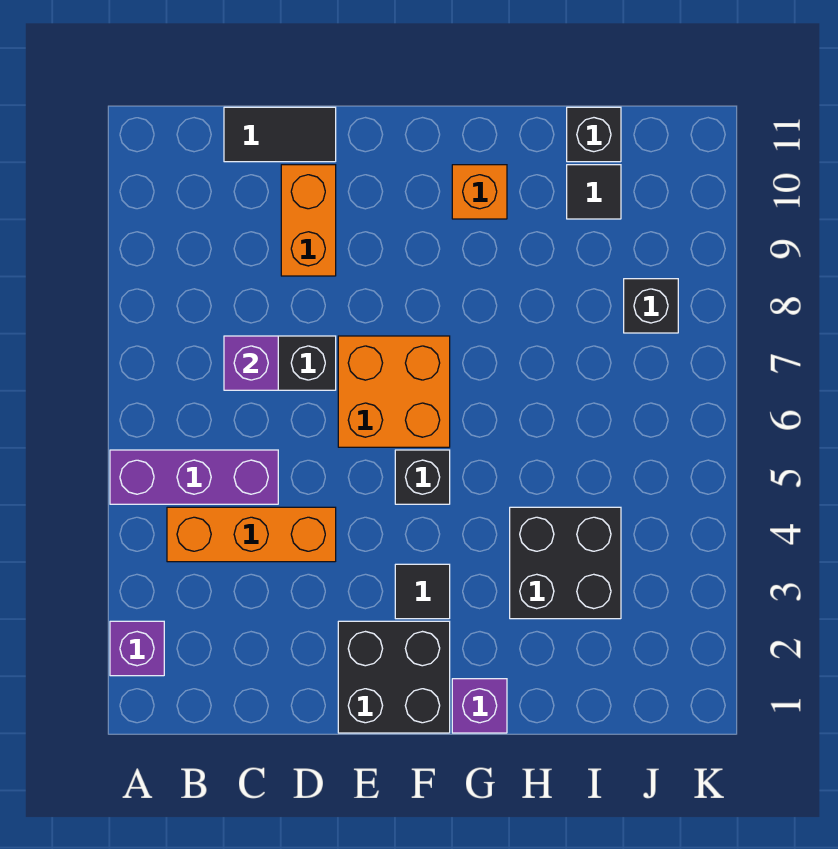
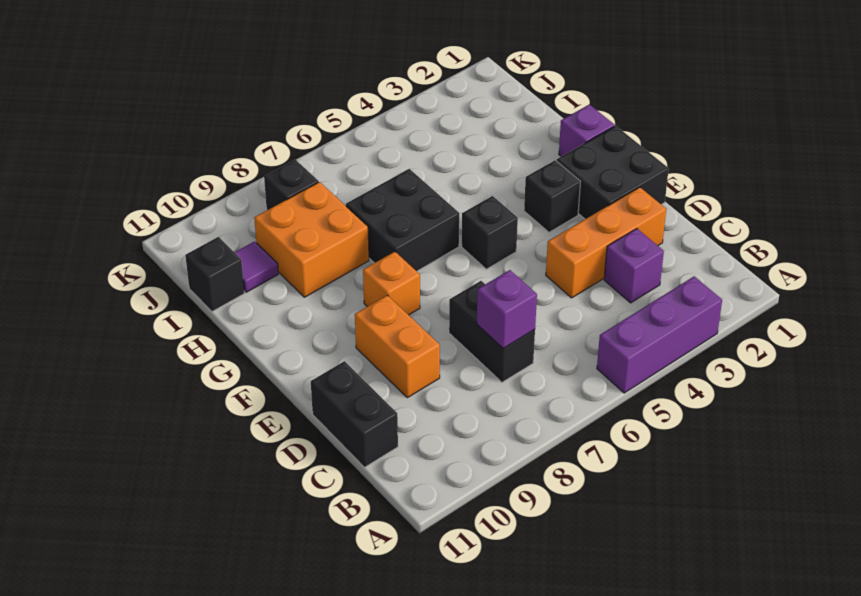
purple 1x1 brick [110,621,164,676] -> purple 1x1 brick moved to [604,229,664,303]
purple 1x3 brick [110,450,278,504] -> purple 1x3 brick turned to [597,276,722,393]
orange 1x3 brick [167,507,336,562] -> orange 1x3 brick turned to [546,187,666,298]
black 1x2 tile [224,107,336,162] -> black 1x2 brick [311,361,398,467]
orange 1x2 brick [281,165,336,276] -> orange 1x2 brick turned to [355,295,440,398]
orange 2x2 brick [338,336,450,447] -> orange 2x2 brick moved to [254,182,369,297]
black 1x1 tile [395,564,450,619] -> black 1x1 brick [524,160,580,232]
orange 1x1 brick [452,165,507,219] -> orange 1x1 brick moved to [363,252,420,315]
black 2x2 brick [510,507,621,619] -> black 2x2 brick moved to [346,169,459,271]
black 1x1 tile [567,165,621,219] -> purple 1x1 tile [234,241,278,292]

